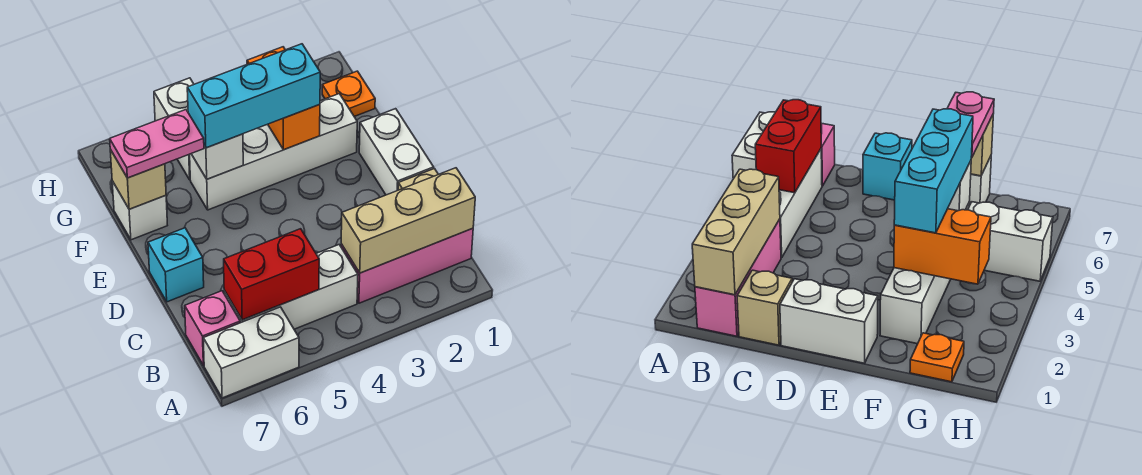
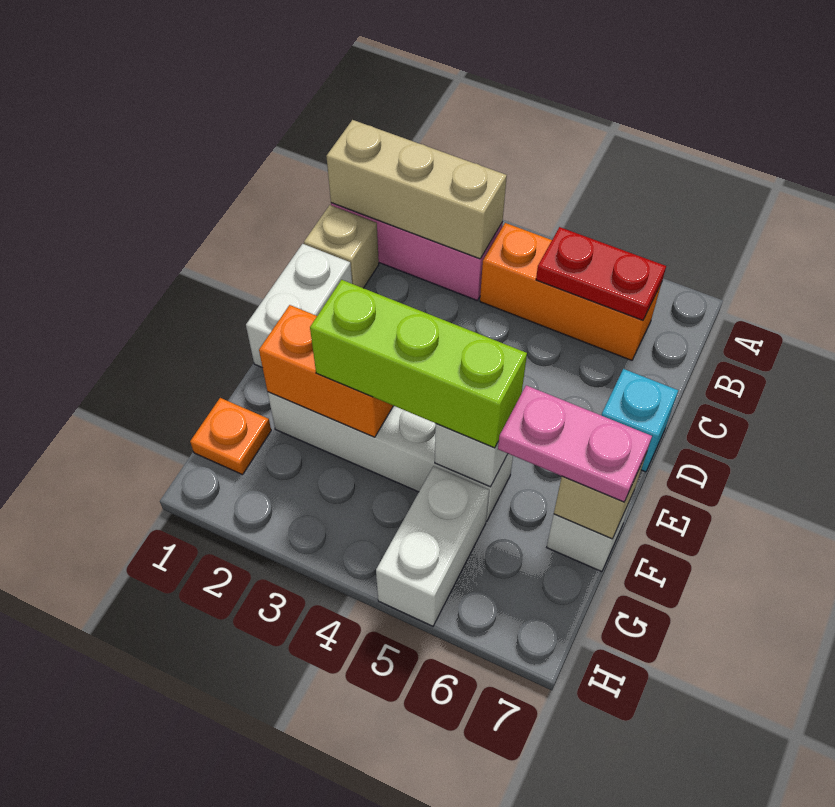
white 1x2 brick [203,307,299,398] -> none
white 1x3 brick [224,245,358,329] -> orange 1x3 brick [480,223,662,360]
red 1x2 brick [224,229,319,320] -> red 1x2 plate [536,227,666,320]
pink 1x1 brick [185,291,240,366] -> none
orange 1x2 brick [247,47,320,150] -> orange 1x2 brick turned to [259,305,393,437]
cyan 1x3 brick [187,44,320,148] -> lime 1x3 brick [310,280,527,448]

